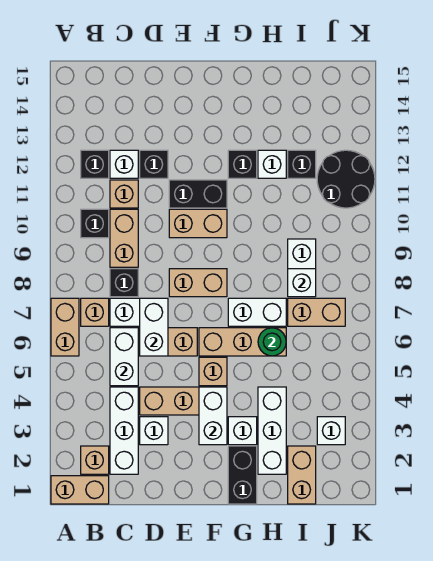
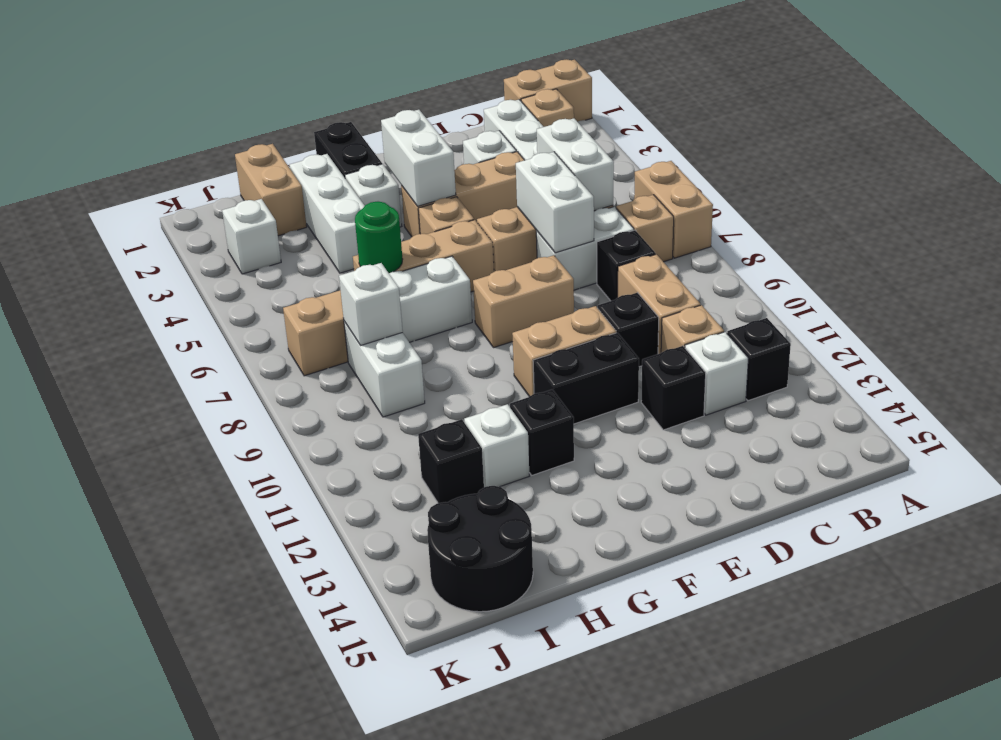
black 1x1 brick [81,209,109,238] -> black 1x1 brick moved to [598,293,659,367]
black 2x2 round brick [317,150,375,208] -> black 2x2 round brick moved to [427,486,533,612]

